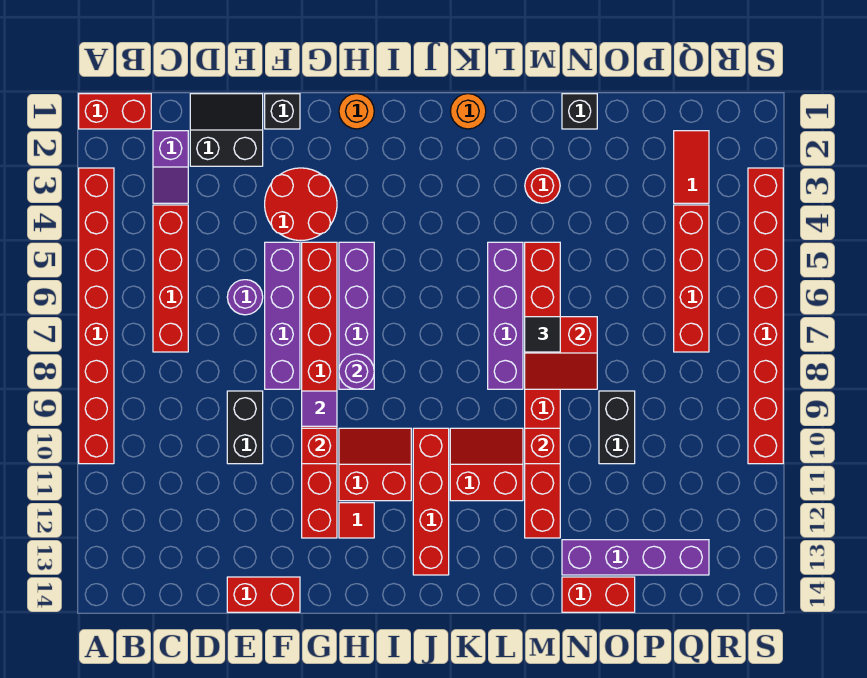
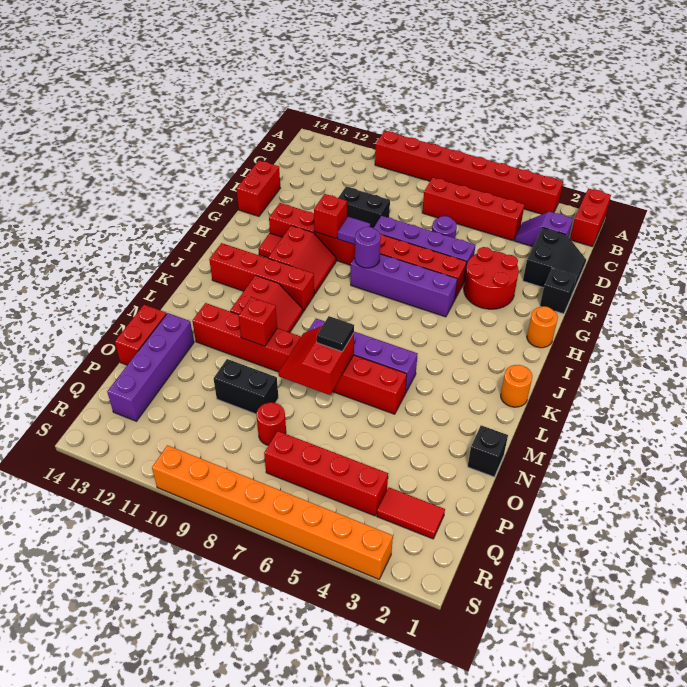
red 1x1 round brick [525,168,560,203] -> red 1x1 round brick moved to [256,402,286,445]
red 1x8 brick [748,168,783,464] -> orange 1x8 brick [152,445,393,579]

